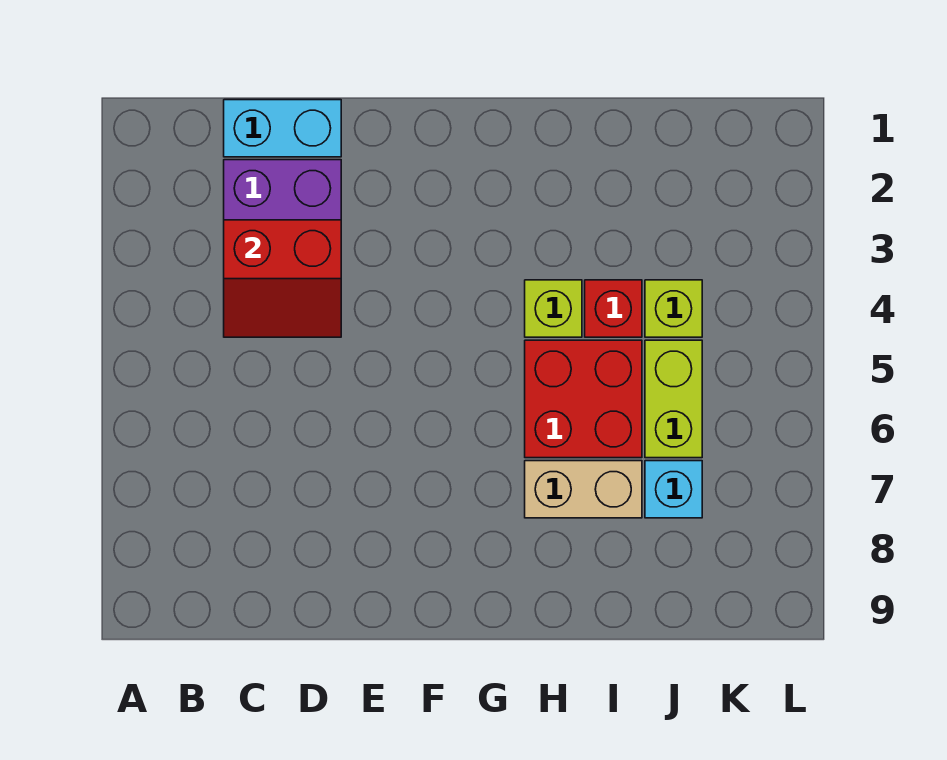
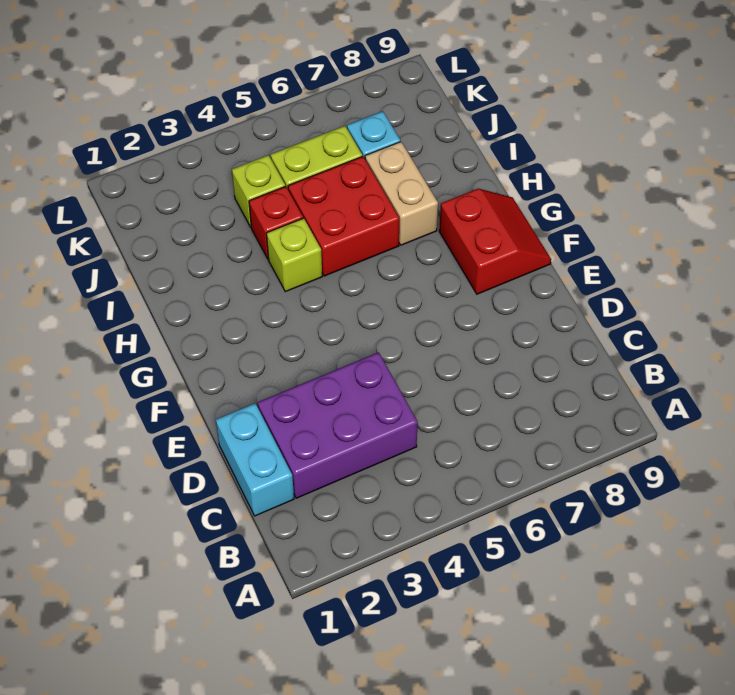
red 2x2 slope [224,220,341,337] -> red 2x2 slope moved to [439,189,551,294]

